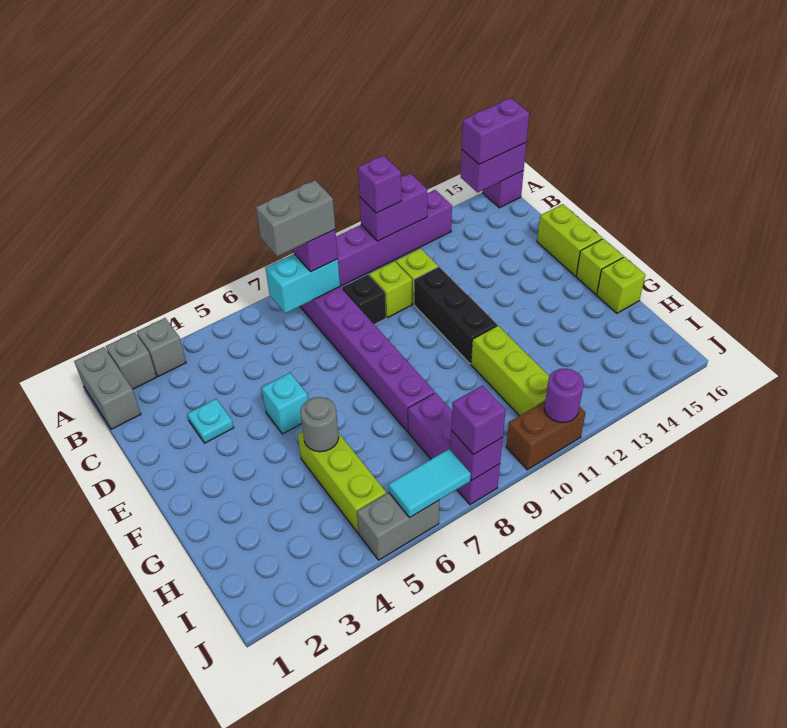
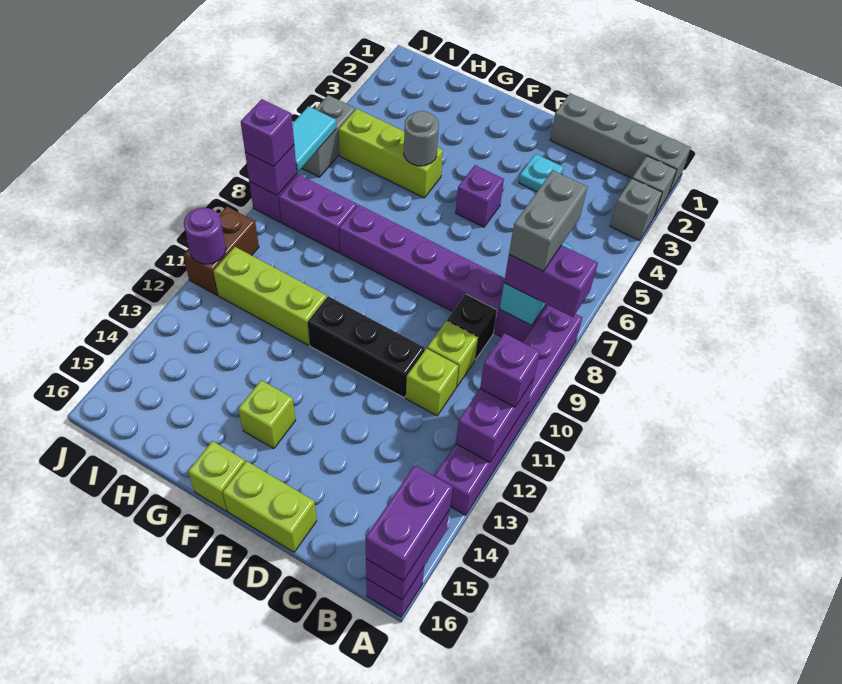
grey 1x2 brick [74,347,141,429] -> grey 1x4 brick [550,93,691,195]
cyan 1x1 brick [262,373,308,434] -> purple 1x1 brick [456,165,504,227]
lime 1x1 brick [597,257,645,313] -> lime 1x1 brick moved to [238,380,295,449]

